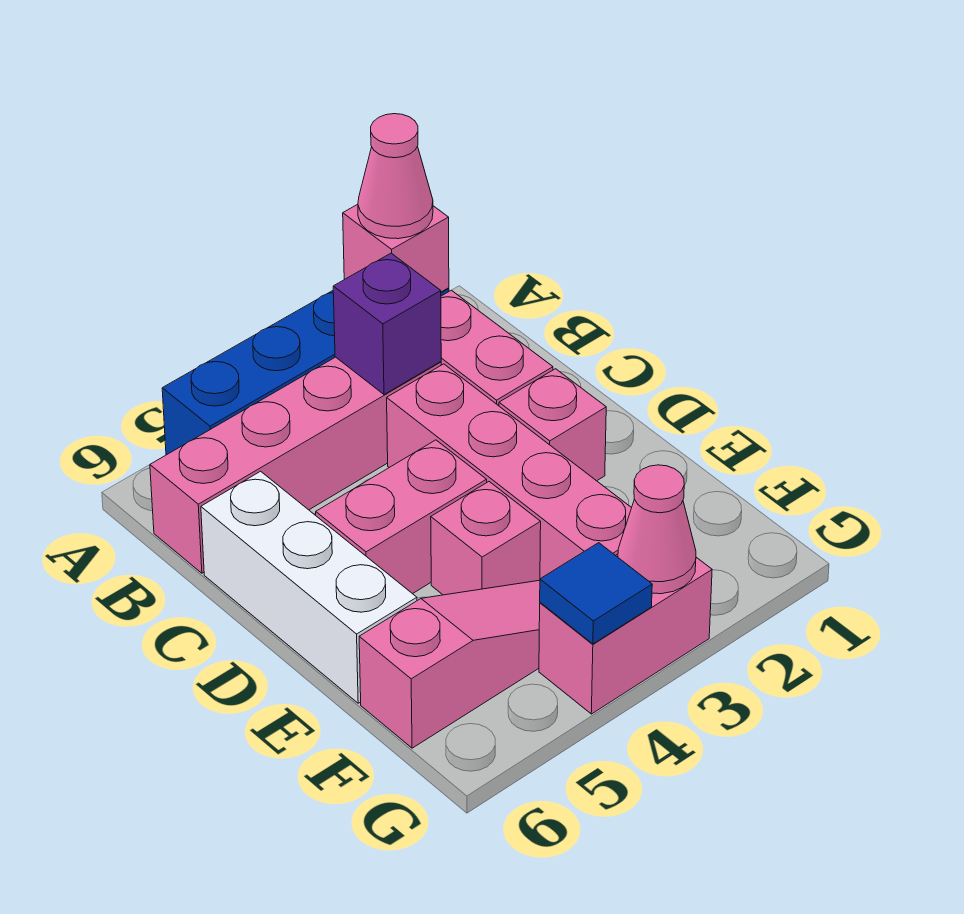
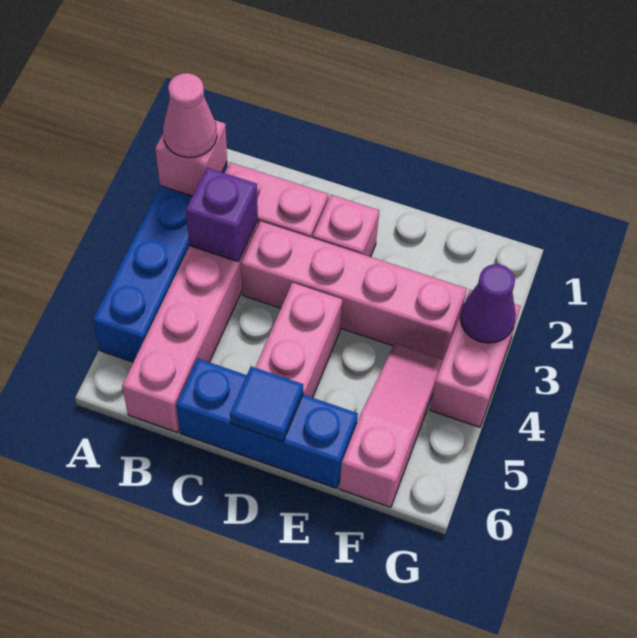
white 1x3 brick [201,471,417,703] -> blue 1x3 brick [176,358,358,488]
pink 1x1 brick [431,482,541,595] -> none
pink 1x1 cone [618,465,696,594] -> purple 1x1 cone [460,264,516,343]
blue 1x1 tile [540,543,652,644] -> blue 1x1 tile moved to [230,367,303,442]

